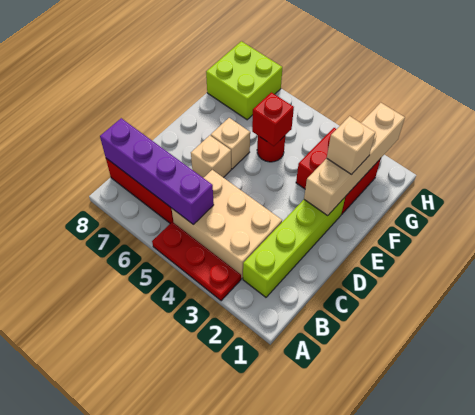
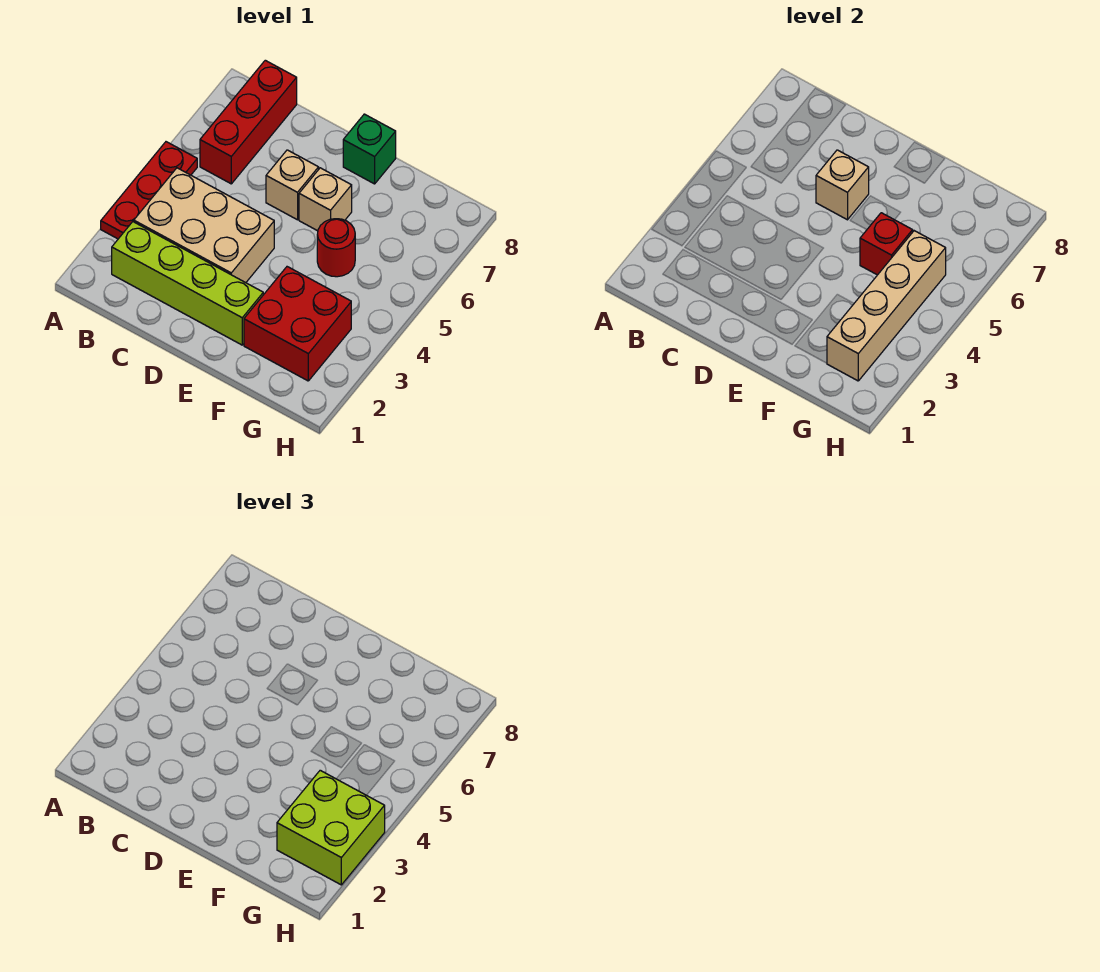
tan 2x3 brick [171,170,282,279] -> tan 2x3 brick turned to [134,168,274,283]
purple 1x4 brick [100,118,214,224] -> none
tan 1x4 brick [304,103,405,216] -> tan 1x4 brick turned to [827,231,946,381]
none -> green 1x1 brick [343,114,396,184]
tan 1x1 brick [327,116,375,174] -> tan 1x1 brick moved to [816,150,869,220]
lime 2x2 brick [206,41,282,120] -> lime 2x2 brick moved to [277,770,385,885]

